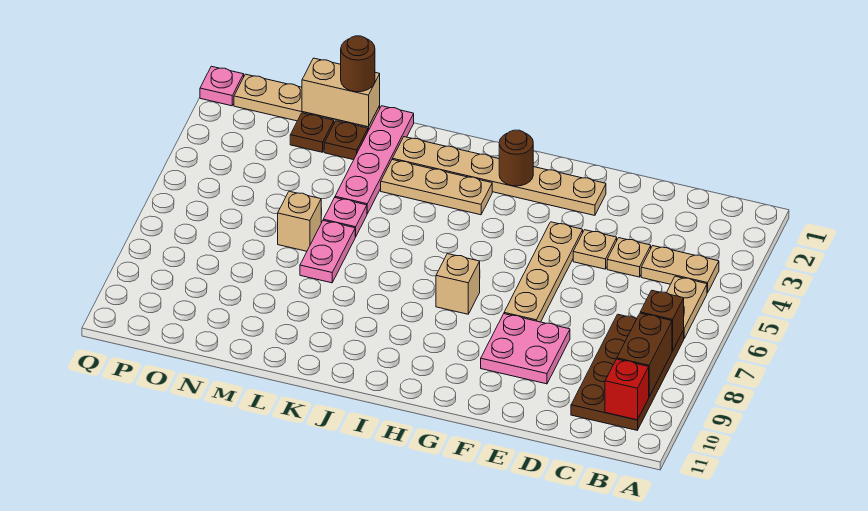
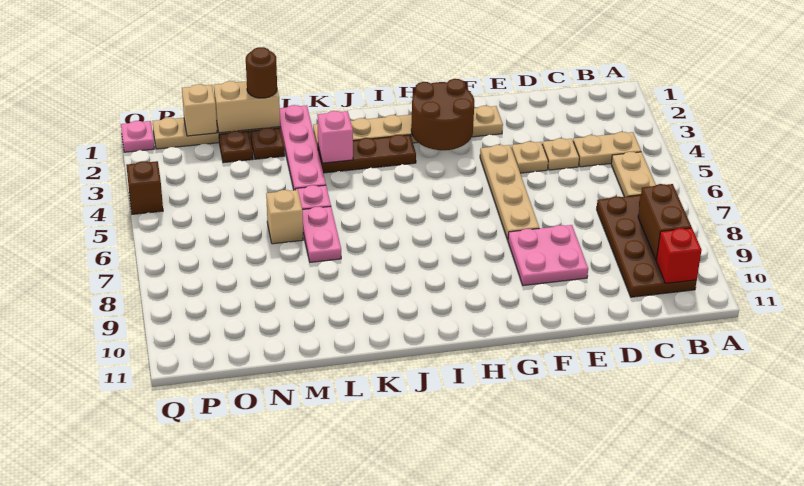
brown 1x1 brick [640,290,684,351] -> brown 1x1 brick moved to [126,161,163,214]
brown 1x1 round brick [499,130,533,186] -> brown 2x2 round brick [411,79,474,150]
tan 1x1 brick [436,254,480,314] -> tan 1x1 brick moved to [182,84,217,136]
tan 1x3 plate [381,160,492,215] -> brown 1x3 plate [318,135,416,173]
none -> pink 1x1 brick [317,111,353,163]

